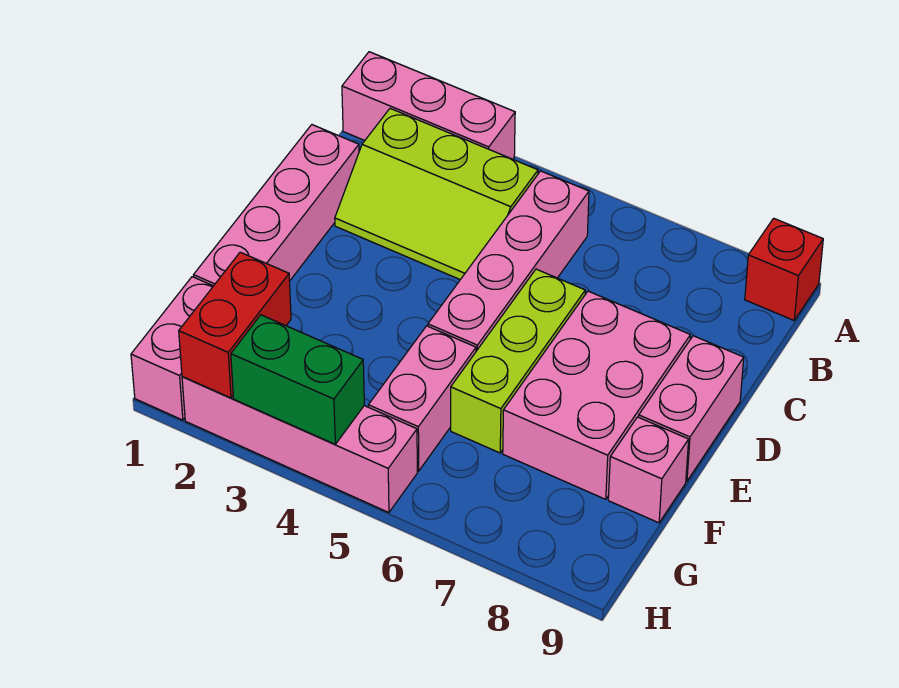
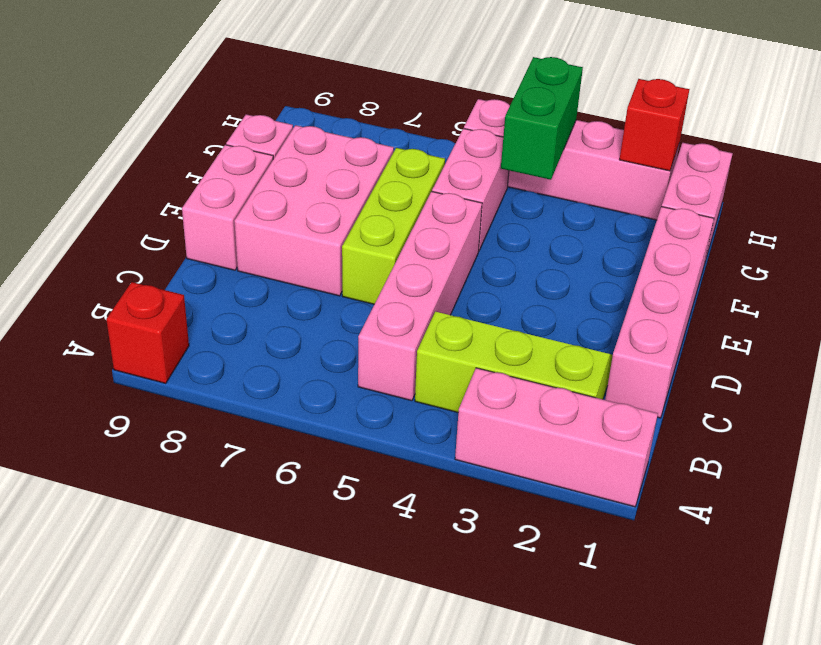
red 1x2 brick [179,252,291,398] -> red 1x1 brick [619,79,689,171]
green 1x2 brick [231,315,364,444] -> green 1x2 brick turned to [501,57,583,180]

